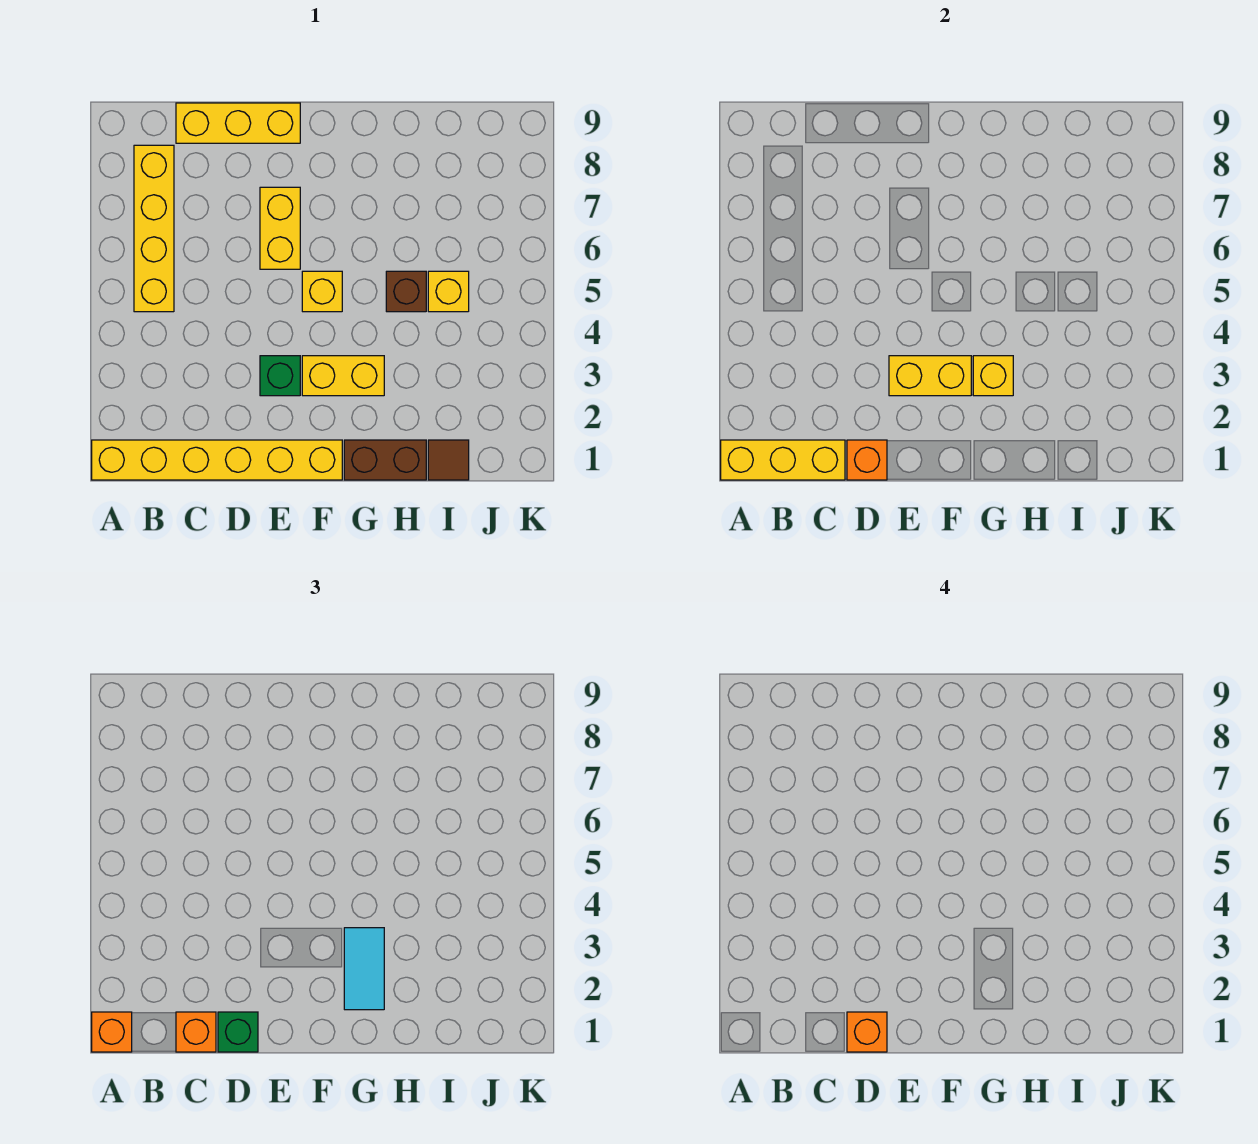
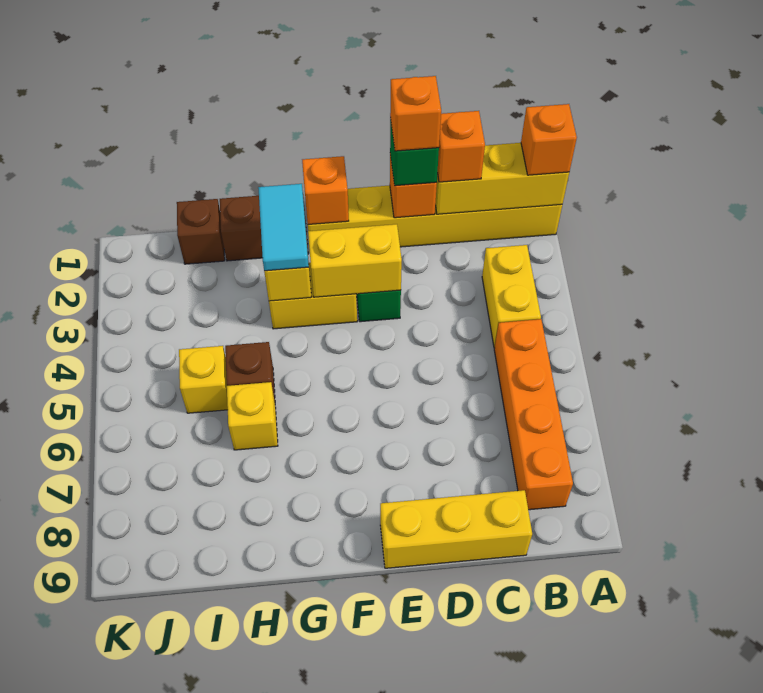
yellow 1x4 brick [134,145,174,312] -> orange 1x4 brick [494,319,573,510]
yellow 1x2 brick [260,187,300,269] -> yellow 1x2 brick moved to [482,245,541,348]
none -> orange 1x1 brick [302,156,349,225]
yellow 1x1 brick [302,271,342,312] -> yellow 1x1 brick moved to [227,382,278,450]
brown 1x1 tile [428,440,469,480] -> brown 1x1 brick [177,199,225,264]

